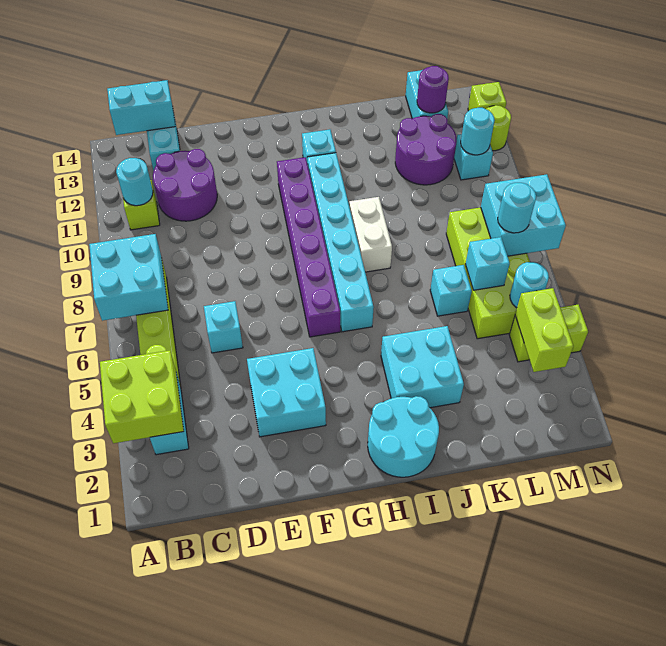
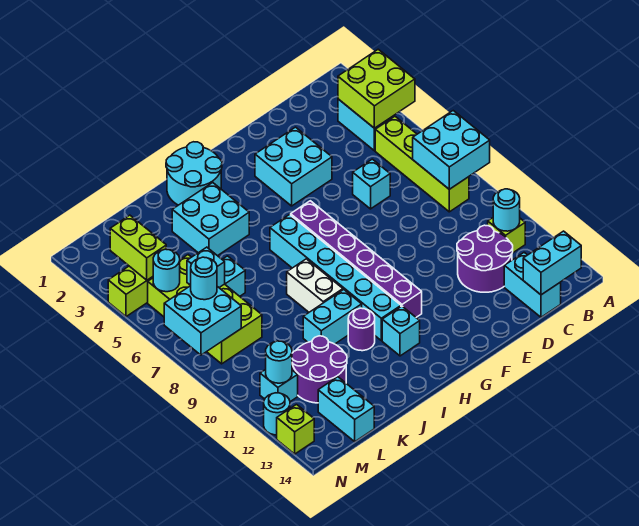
none -> cyan 1x2 brick [303,290,362,344]
purple 1x1 round brick [417,66,449,113] -> purple 1x1 round brick moved to [348,308,375,351]
lime 1x1 round brick [486,105,511,151] -> cyan 1x1 round brick [264,393,290,435]

